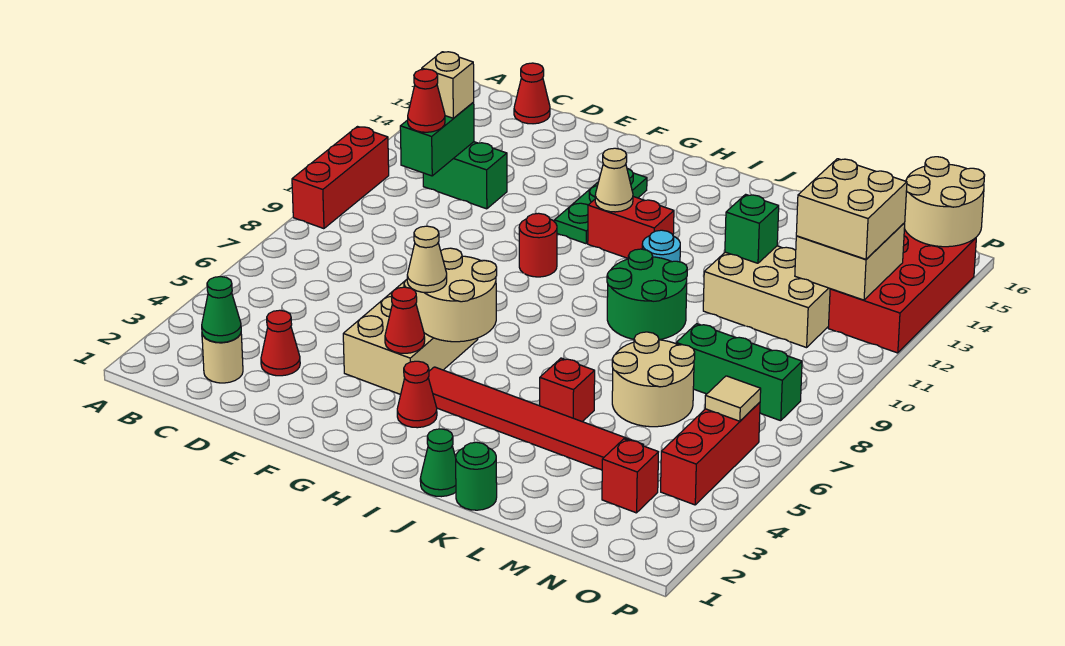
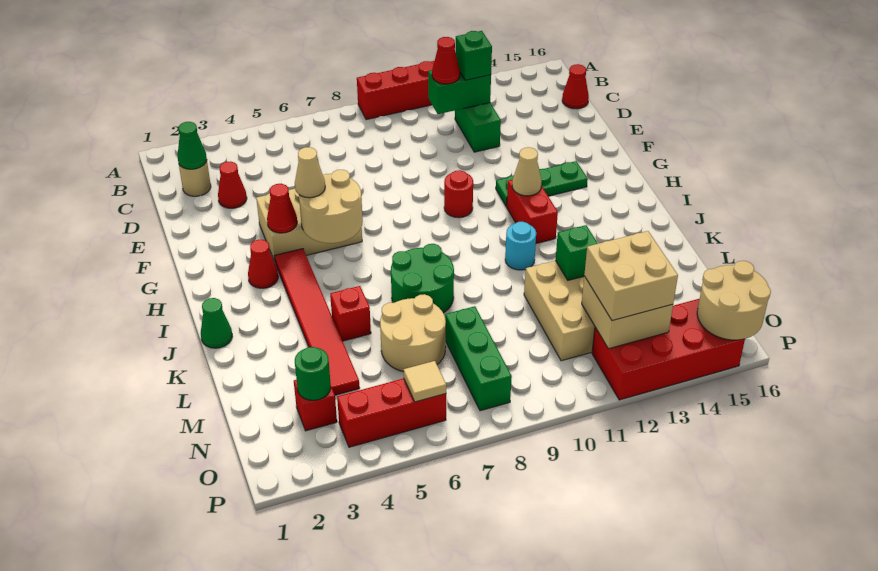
tan 1x1 brick [422,52,474,118] -> green 1x1 brick [456,31,492,80]
green 2x2 round brick [607,249,687,340] -> green 2x2 round brick moved to [391,244,454,313]
green 1x1 round brick [456,442,497,510] -> green 1x1 round brick moved to [295,347,331,400]

